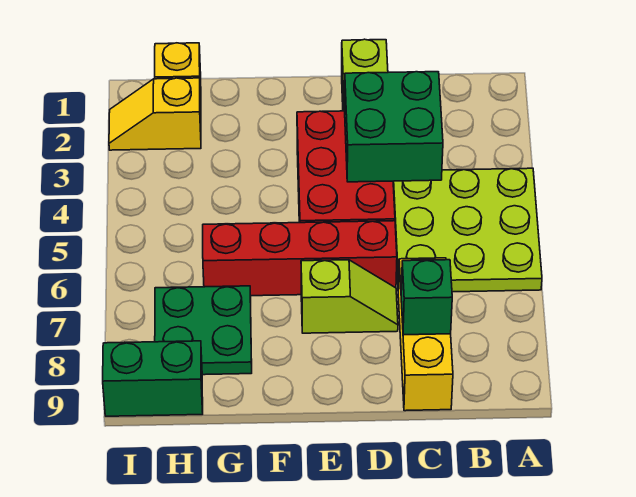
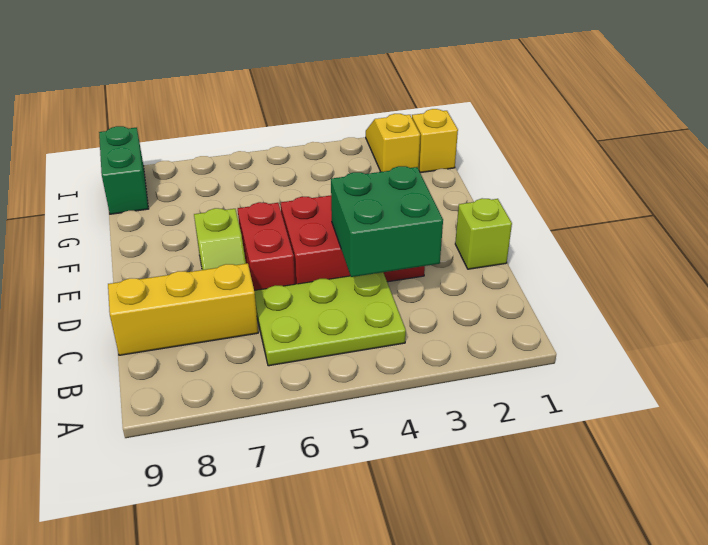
lime 3x3 plate [393,168,542,292] -> lime 2x3 plate [254,272,406,366]
green 1x1 brick [401,260,452,335] -> none
red 1x4 brick [203,221,397,296] -> red 1x2 brick [238,202,295,290]
green 2x2 plate [155,286,252,375] -> none

